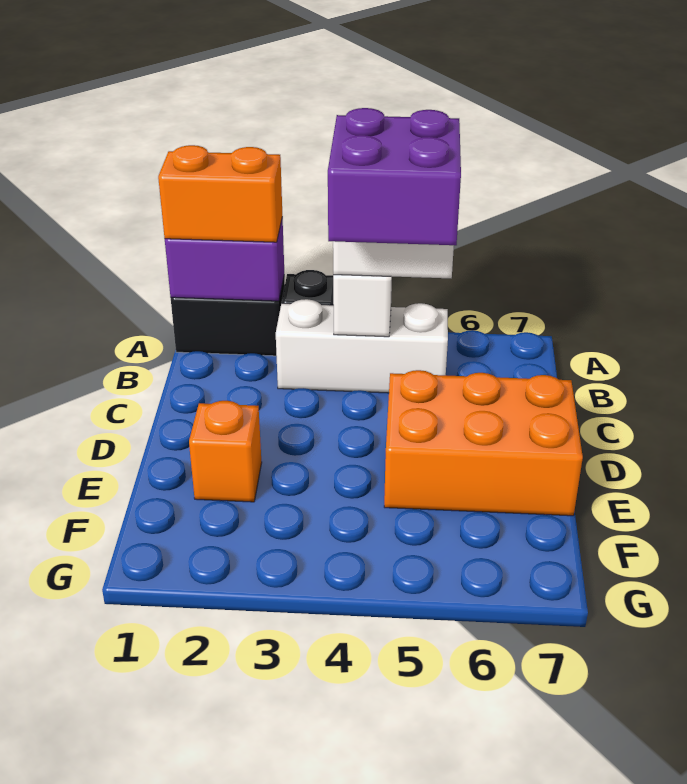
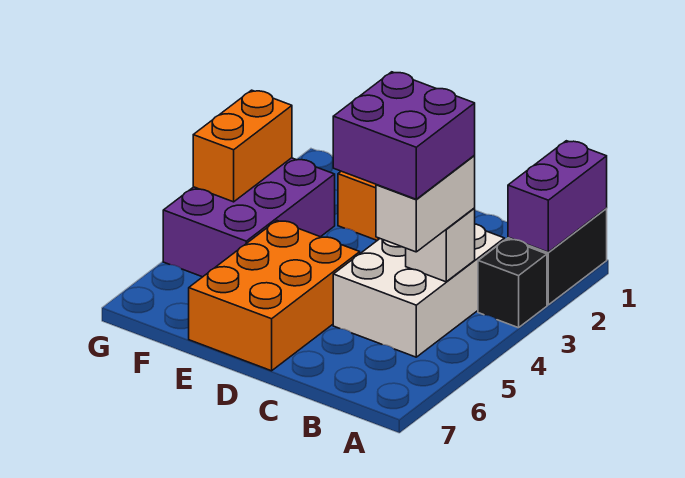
orange 1x2 brick [158,145,282,242] -> orange 1x2 brick moved to [193,90,292,202]
white 1x3 brick [276,299,448,393] -> white 2x3 brick [333,224,505,357]
none -> purple 2x3 brick [163,158,335,277]

